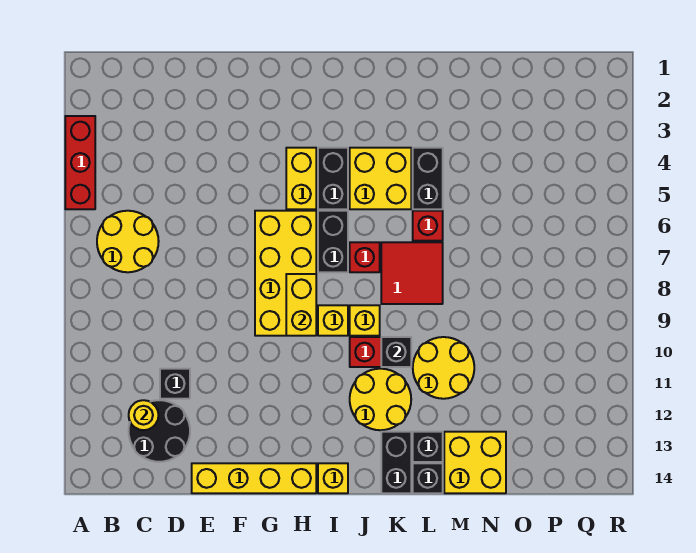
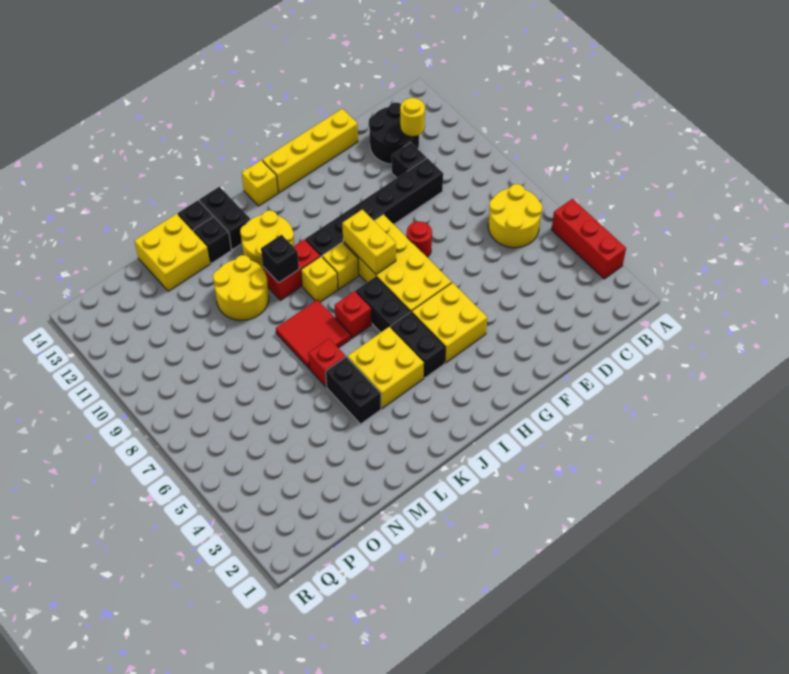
none -> black 1x6 brick [306,158,443,256]
none -> red 1x1 round brick [407,221,432,257]
yellow 1x2 brick [286,148,316,209] -> yellow 2x2 brick [412,283,487,363]

